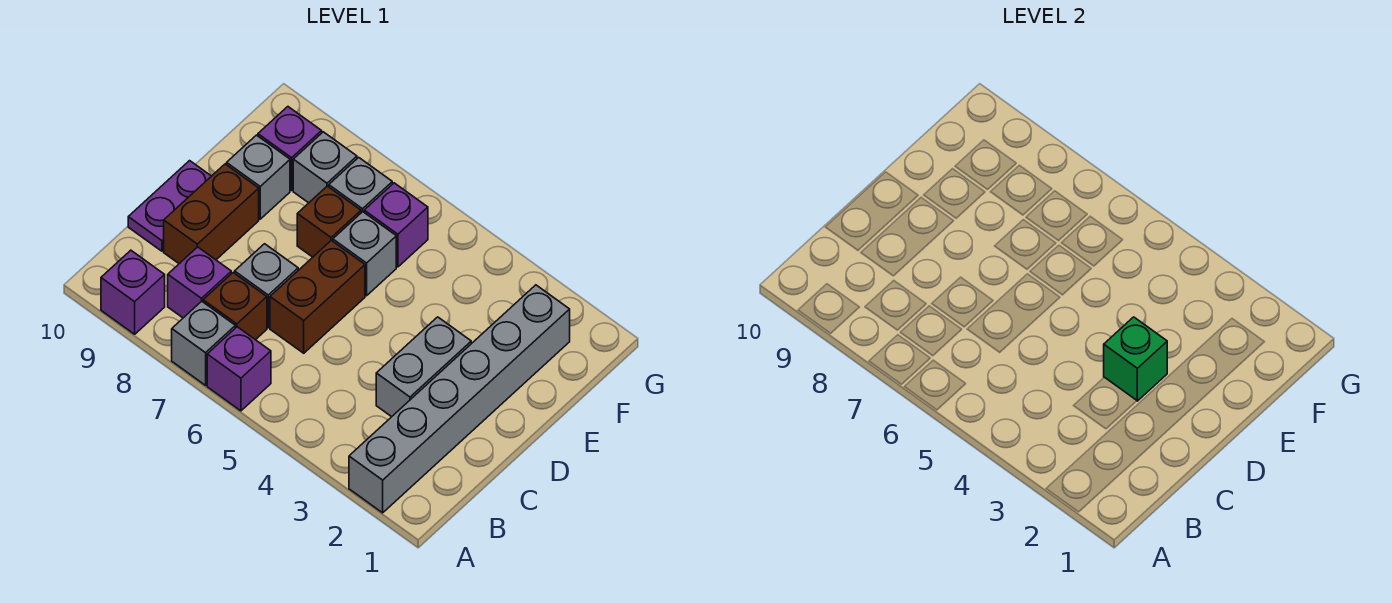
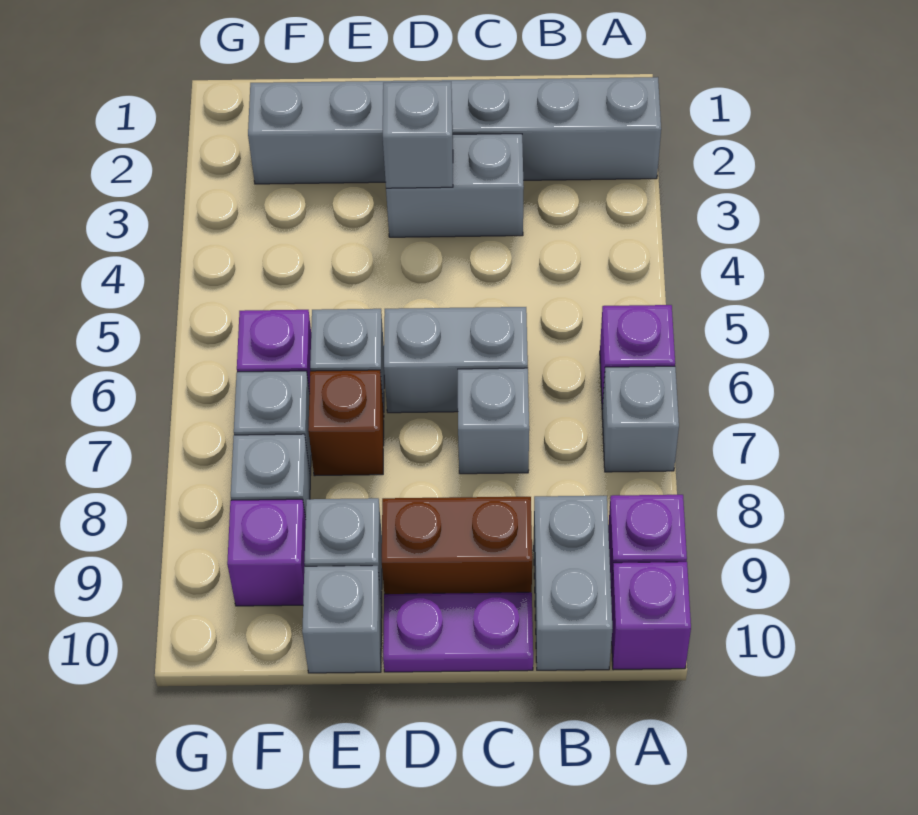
brown 1x1 brick [203,273,267,340] -> none
purple 1x1 brick [168,247,231,318] -> purple 1x1 brick moved to [611,562,691,670]
none -> grey 1x2 brick [534,496,612,670]
brown 1x2 brick [270,240,365,353] -> grey 1x2 brick [384,307,528,413]
green 1x1 brick [1104,317,1167,401] -> grey 1x1 brick [383,82,453,188]
none -> grey 1x1 brick [302,566,382,673]

